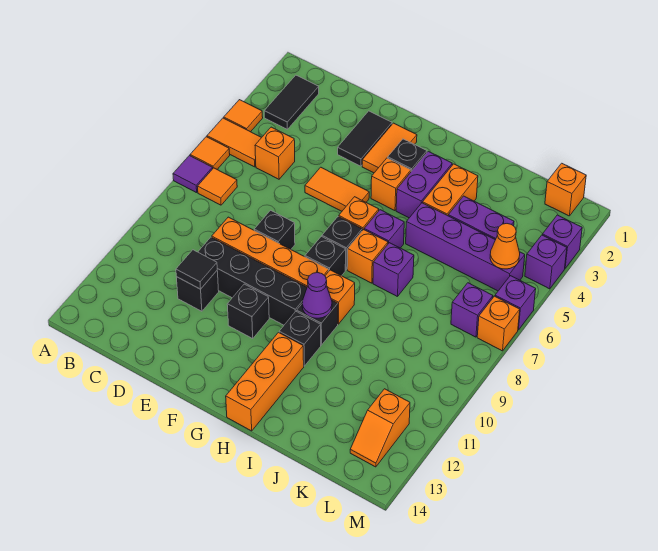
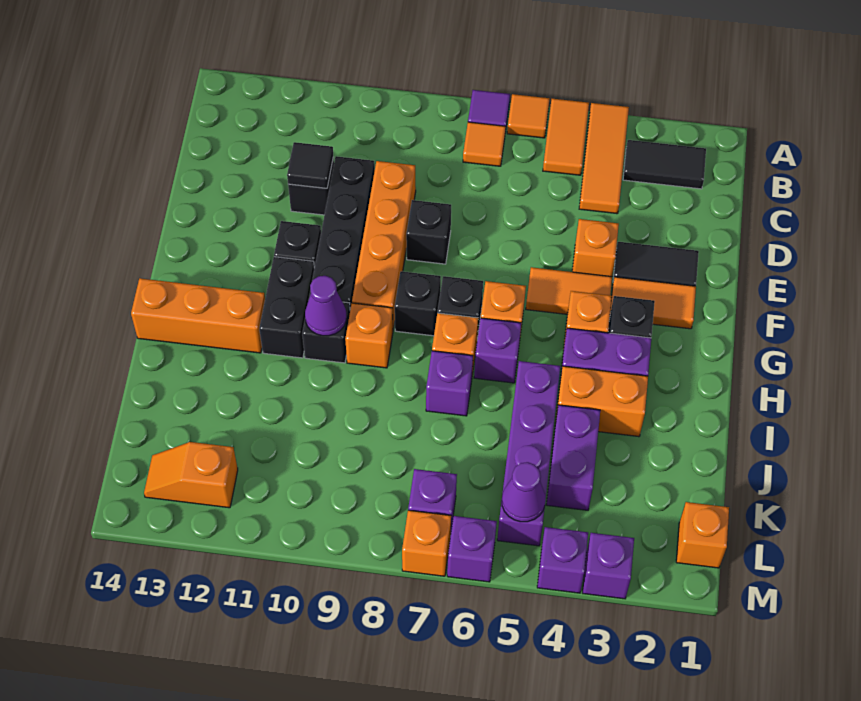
orange 1x1 tile [224,100,263,132] -> orange 1x3 tile [579,103,629,214]
orange 1x1 brick [255,127,295,179] -> orange 1x1 brick moved to [572,219,619,277]
orange 1x2 tile [305,167,369,211] -> orange 1x2 tile turned to [526,267,612,314]
black 1x1 brick [279,311,321,366] -> black 1x2 brick [259,257,314,358]
orange 1x1 cone [490,224,520,269] -> purple 1x1 cone [502,462,546,522]

